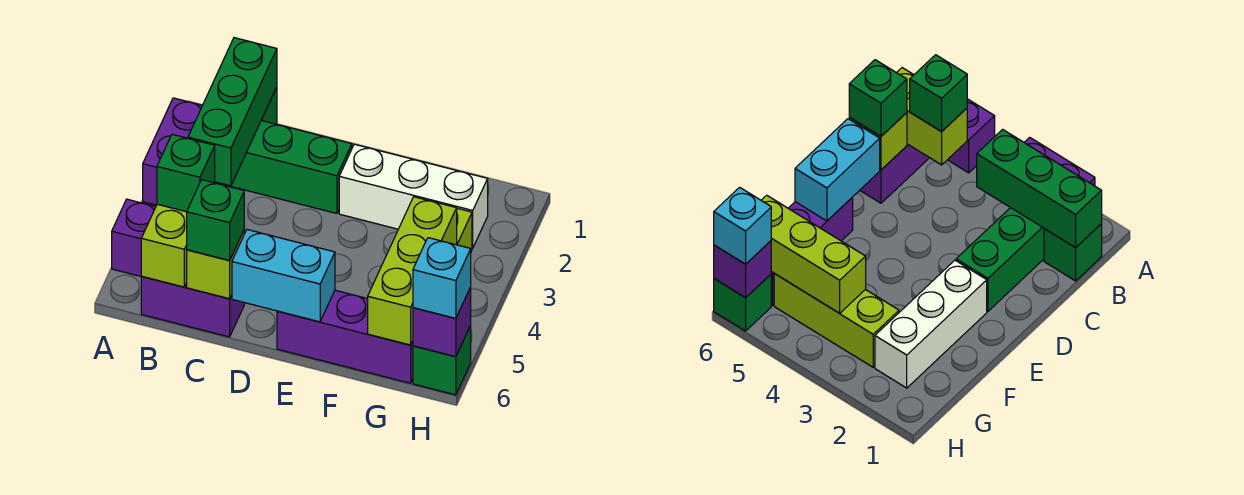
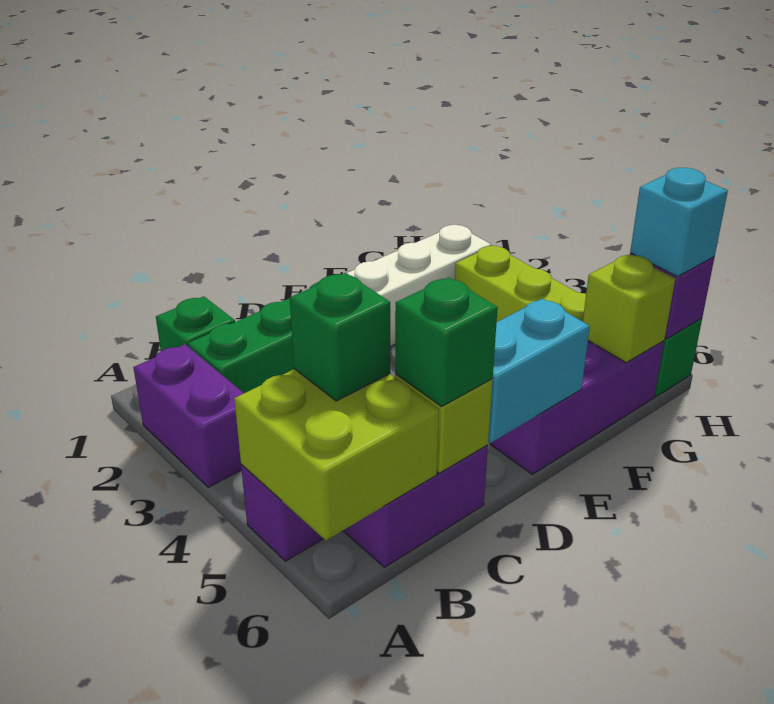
green 1x3 brick [188,38,277,186] -> none
lime 1x2 brick [141,204,187,287] -> lime 2x2 brick [234,369,439,540]
lime 1x3 brick [368,197,457,345] -> lime 1x1 brick [583,254,675,363]

